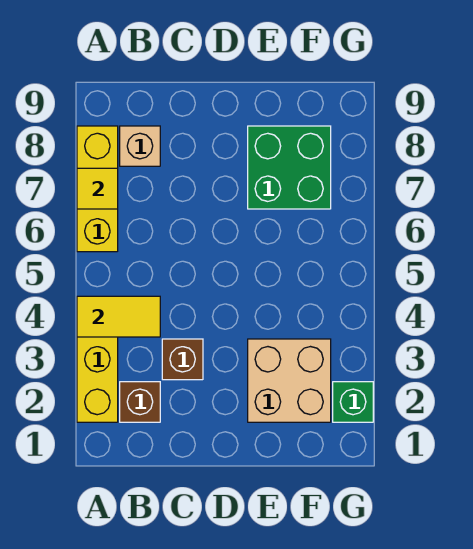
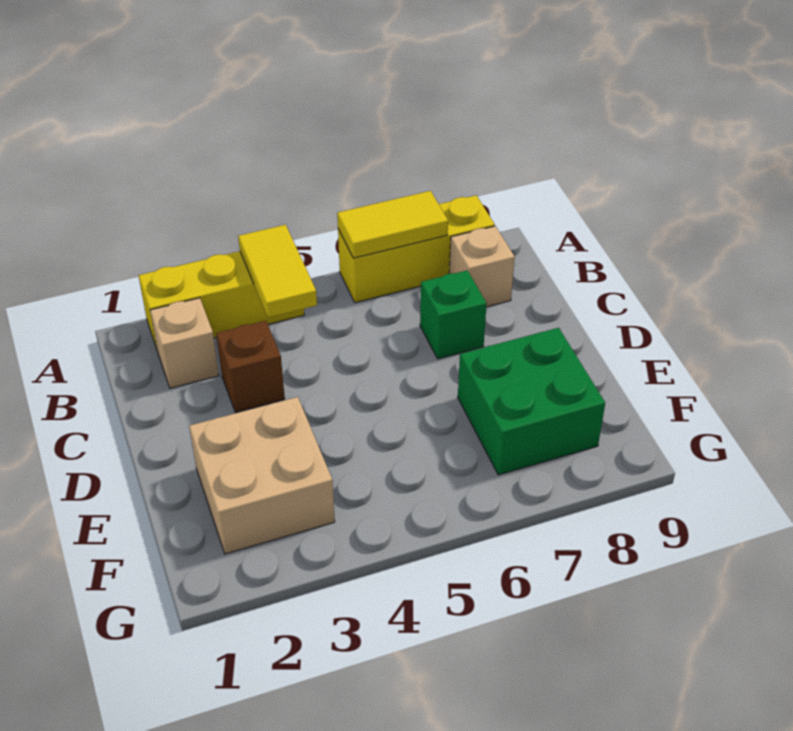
yellow 1x1 tile [77,168,118,209] -> yellow 1x2 tile [337,191,448,258]
brown 1x1 brick [120,382,160,422] -> tan 1x1 brick [150,298,219,388]
green 1x1 brick [333,382,373,422] -> green 1x1 brick moved to [420,270,487,359]

